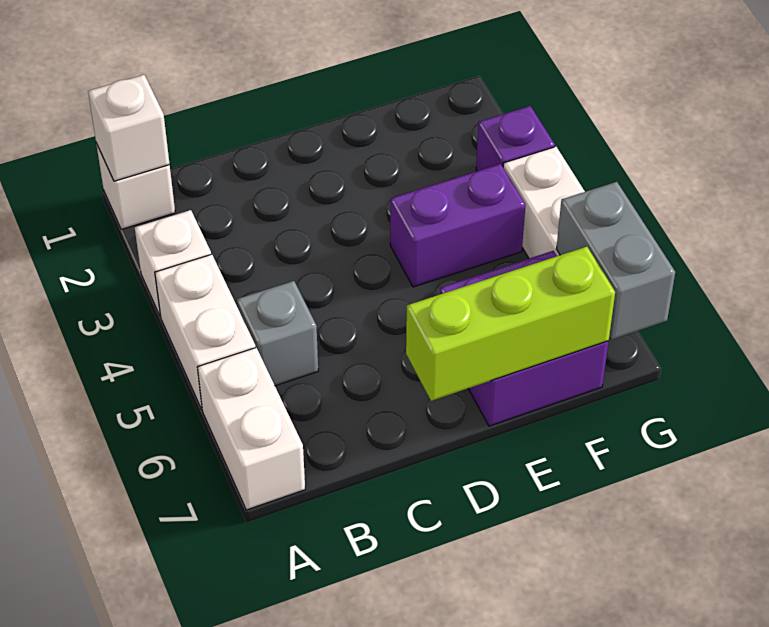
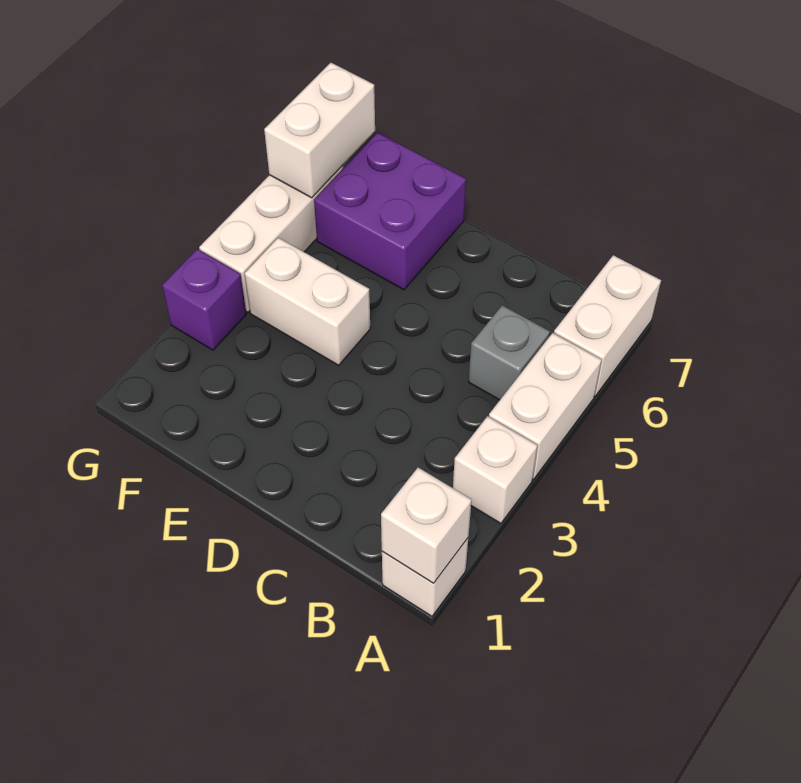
lime 1x3 brick [406,247,615,401] -> none
purple 1x2 brick [390,164,526,287] -> white 1x2 brick [244,238,370,365]
grey 1x2 brick [556,182,675,339] -> white 1x2 brick [264,63,375,198]

